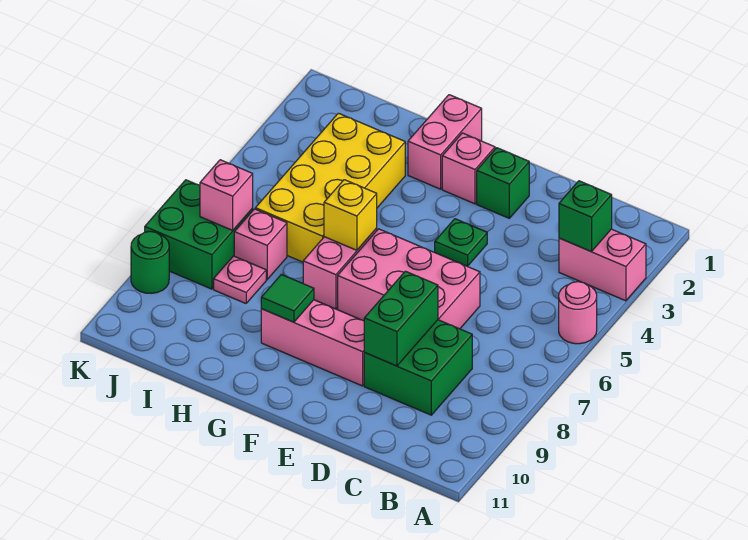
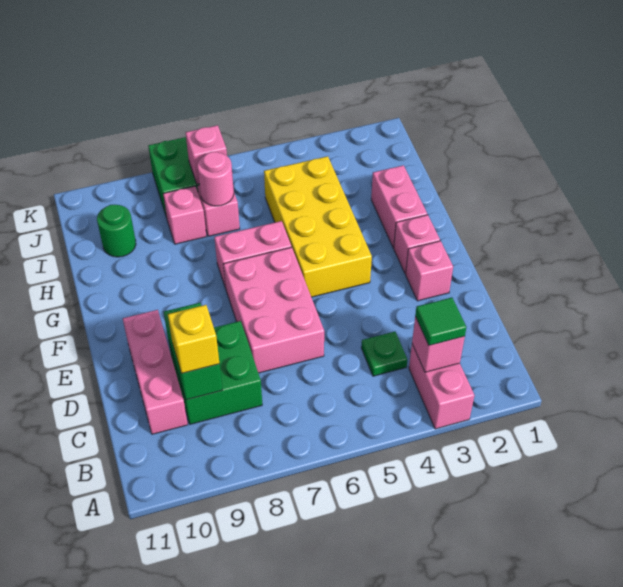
pink 1x1 round brick [559,282,597,344] -> pink 1x1 round brick moved to [197,152,234,206]
green 1x1 brick [559,181,612,251] -> pink 1x1 brick [412,317,465,372]
green 1x2 brick [364,271,438,366] -> green 1x2 brick turned to [164,303,222,400]
green 1x1 brick [477,148,529,218] -> pink 1x1 brick [406,241,453,301]
green 1x1 plate [435,219,487,266] -> green 1x1 plate moved to [361,332,407,376]
pink 1x3 brick [261,300,365,386] -> pink 1x3 brick moved to [123,310,188,434]
pink 1x2 brick [408,95,482,189] -> pink 1x2 brick turned to [371,165,427,248]
yellow 1x1 brick [324,180,377,250] -> yellow 1x1 brick moved to [168,305,219,373]
green 1x1 tile [261,275,314,322] -> green 1x1 tile moved to [415,298,466,345]
yellow 2x4 brick [255,113,405,262] -> yellow 2x4 brick turned to [264,156,372,297]
pink 1x1 plate [214,256,266,304] -> pink 1x1 brick [163,186,207,244]
green 1x1 round brick [131,231,169,293] -> green 1x1 round brick moved to [97,205,136,257]

